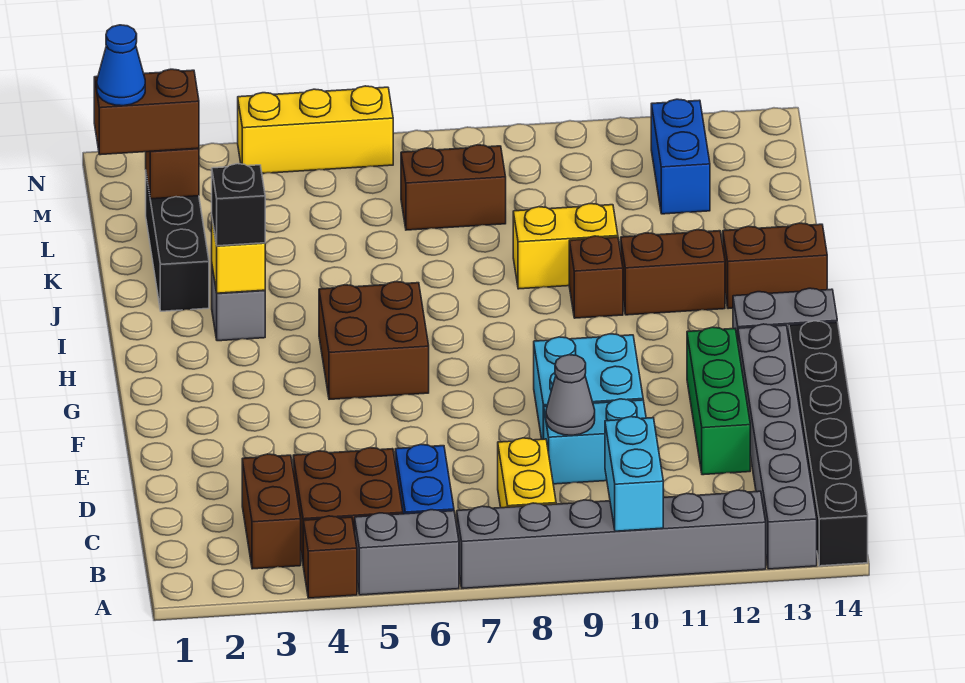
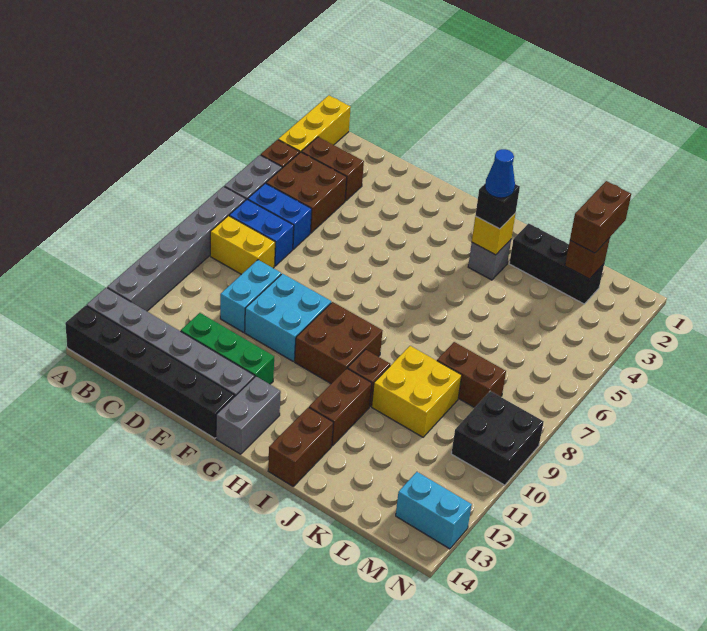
cyan 1x2 brick [605,417,663,531] -> cyan 1x2 brick moved to [396,472,472,549]
grey 1x1 cone [546,355,595,435] -> none
brown 2x2 brick [319,282,429,399] -> brown 2x2 brick moved to [295,302,383,384]
yellow 1x2 brick [513,204,618,289] -> yellow 2x2 brick [372,346,462,437]
blue 1x1 cone [97,25,145,106] -> blue 1x1 cone moved to [485,149,515,198]
brown 1x2 brick [401,145,506,230] -> brown 1x2 brick turned to [437,342,506,408]
blue 1x2 brick [651,99,710,214] -> blue 1x2 brick moved to [229,199,294,266]
none -> black 2x2 brick [451,391,544,485]
yellow 1x3 brick [238,86,393,173] -> yellow 1x3 brick moved to [278,95,351,152]

